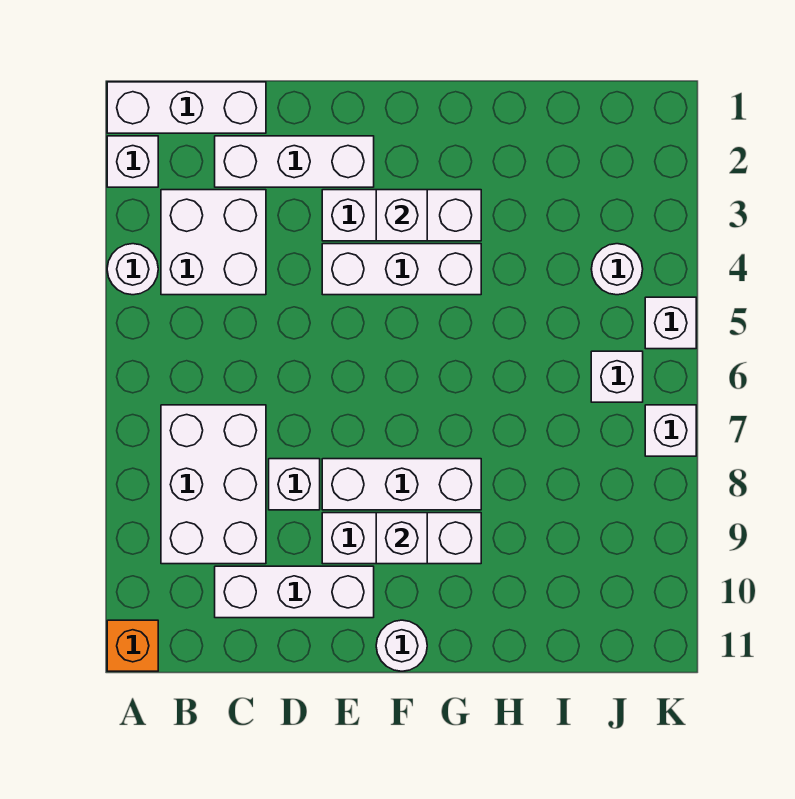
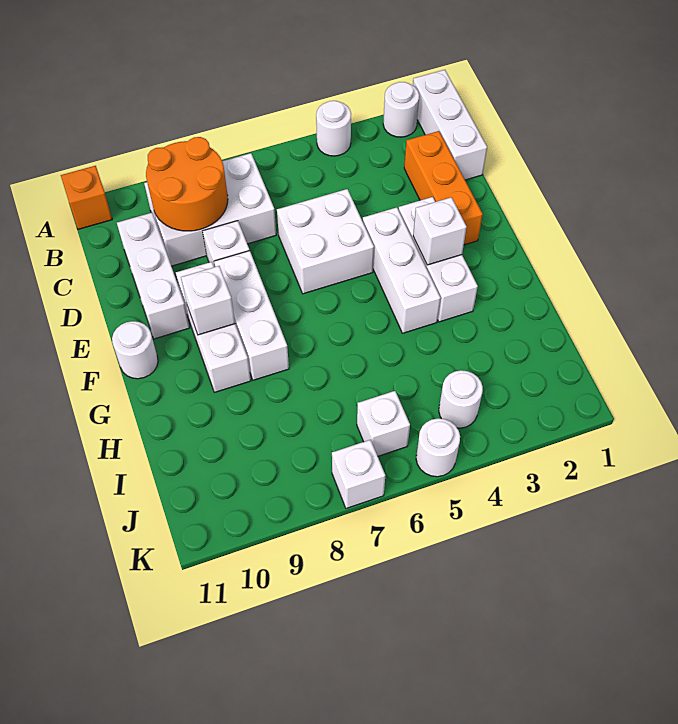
white 1x1 brick [107,136,158,187] -> white 1x1 round brick [383,82,419,137]
white 2x2 brick [161,190,266,295] -> white 2x2 brick moved to [277,189,374,294]
none -> orange 2x2 round brick [146,137,228,231]
white 1x3 brick [215,136,374,187] -> orange 1x3 brick [404,131,483,245]
white 1x1 brick [645,297,696,349] -> white 1x1 round brick [416,418,460,477]

